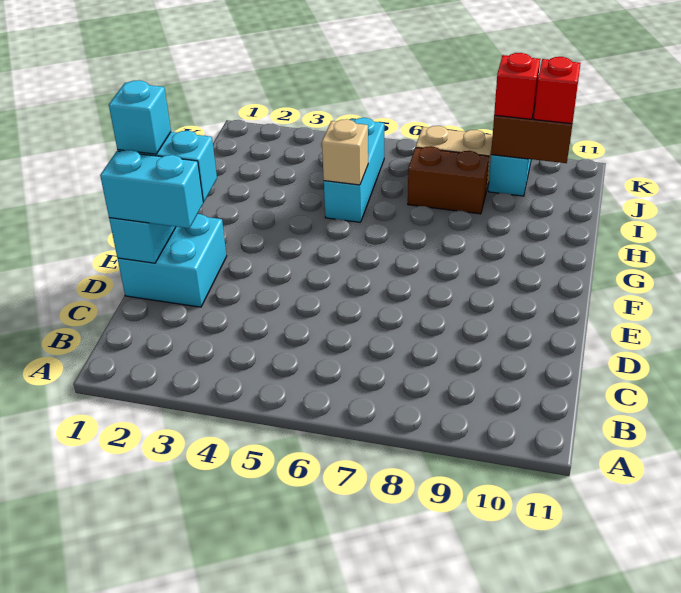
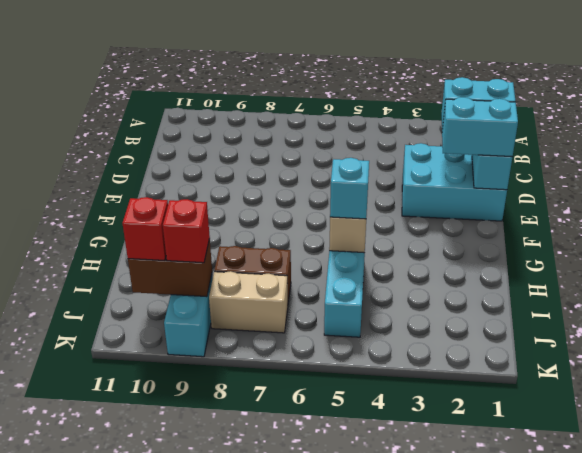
cyan 2x2 brick [118,214,227,307] -> cyan 2x3 brick [402,143,507,221]
cyan 1x1 brick [109,80,171,154] -> cyan 1x1 brick moved to [330,158,369,219]

